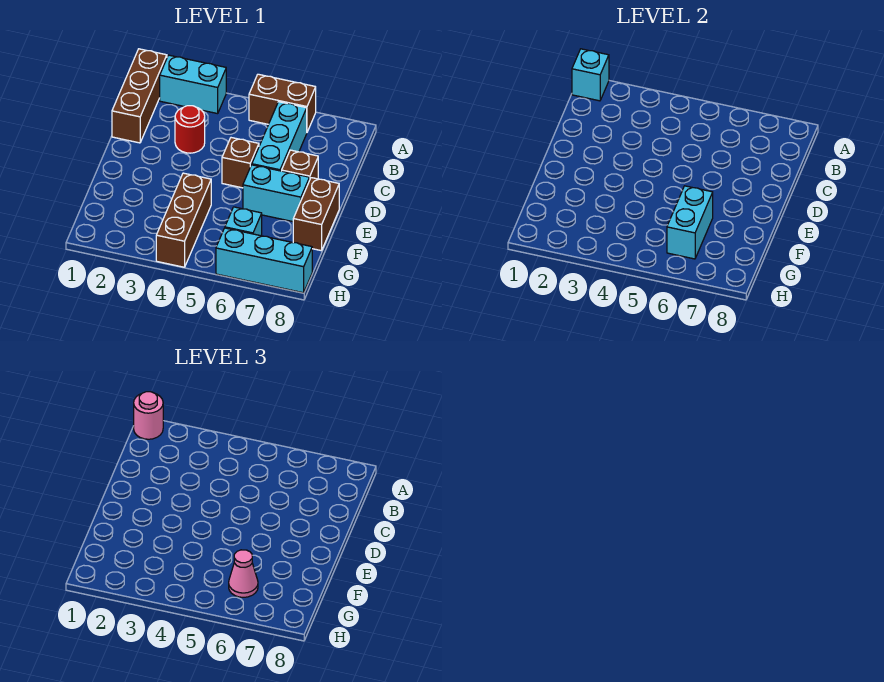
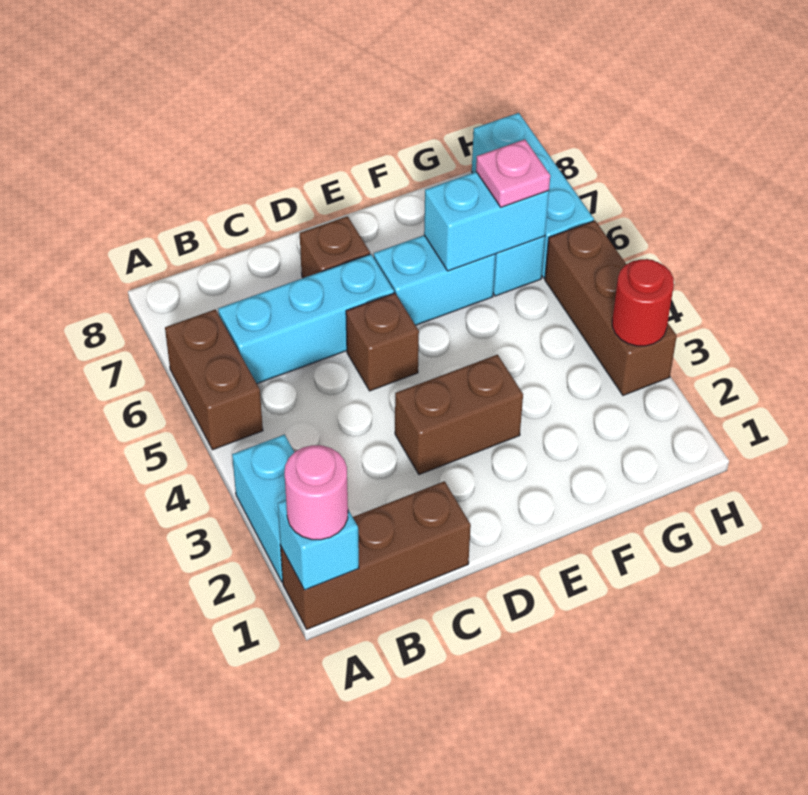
red 1x1 round brick [175,106,205,153] -> red 1x1 round brick moved to [612,259,674,346]
cyan 1x2 brick [243,165,310,222] -> cyan 1x2 brick turned to [374,235,495,325]
brown 1x2 brick [293,178,339,251] -> brown 1x2 brick moved to [395,355,523,475]
brown 1x3 brick [156,173,211,267] -> brown 1x3 brick turned to [545,221,677,395]
pink 1x1 cone [229,550,258,597] -> pink 1x1 plate [476,139,550,207]

